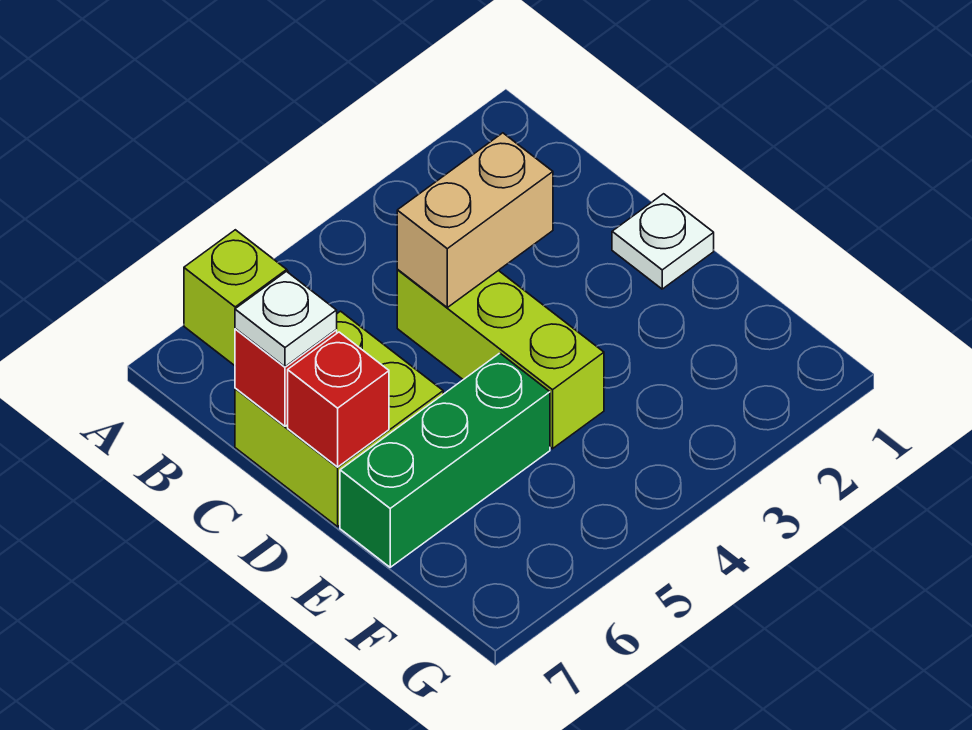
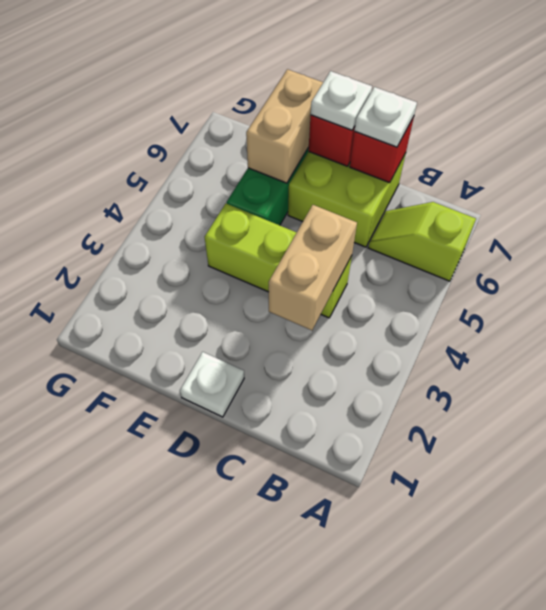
none -> white 1x1 plate [311,71,372,130]
none -> tan 1x2 brick [246,69,323,183]

